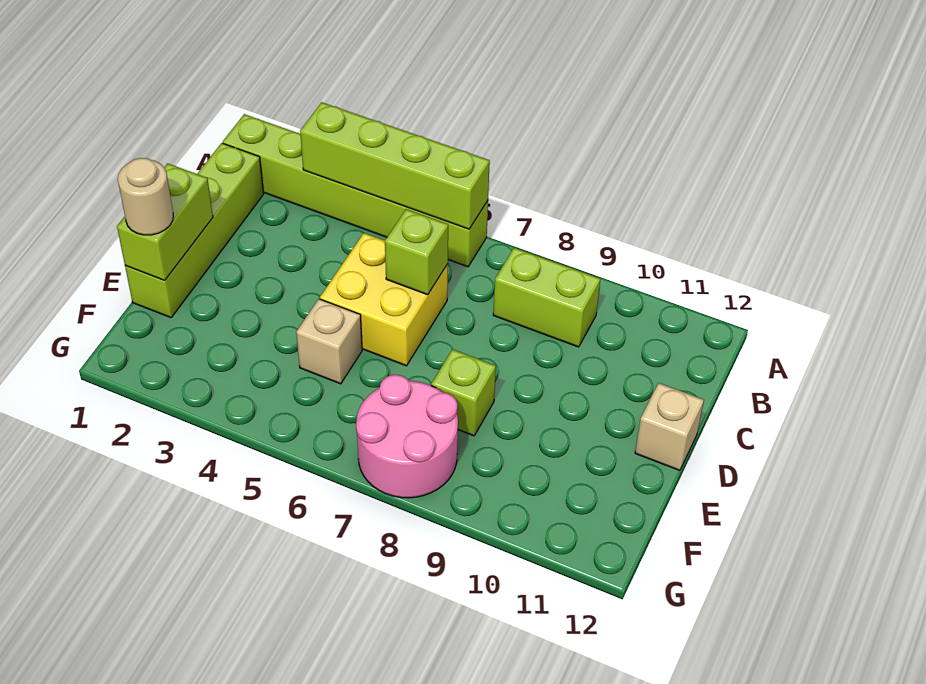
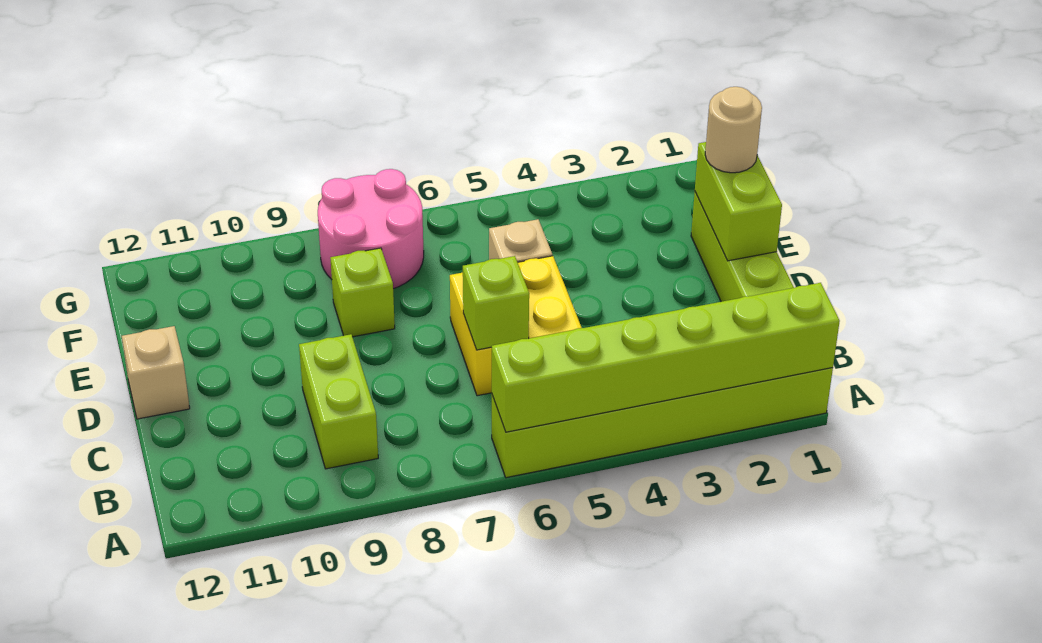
lime 1x4 brick [300,102,490,229] -> lime 1x6 brick [491,283,840,432]
lime 1x2 brick [493,248,600,347] -> lime 1x2 brick turned to [299,334,378,469]

